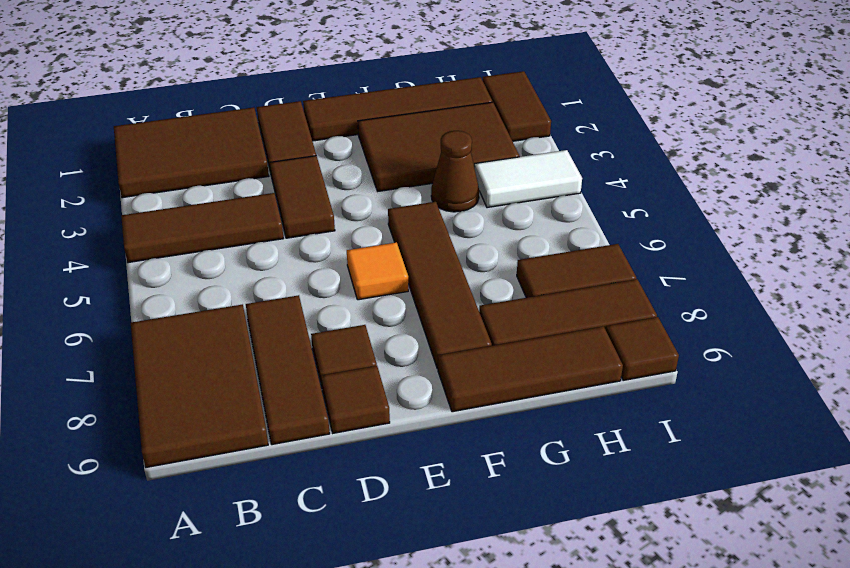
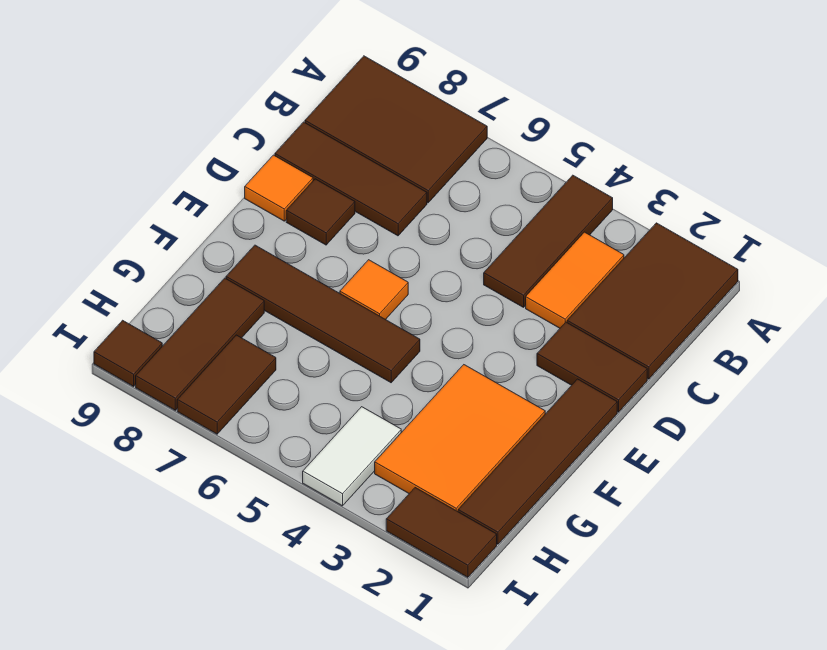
none -> orange 1x2 tile [526,232,624,328]
brown 1x2 tile [270,156,335,238] -> none
brown 1x1 tile [321,366,390,433] -> orange 1x1 tile [245,155,313,221]
brown 2x3 tile [358,102,519,191] -> orange 2x3 tile [375,365,545,512]
brown 1x3 tile [438,326,623,412] -> none
brown 1x1 cone [431,131,479,212] -> none

